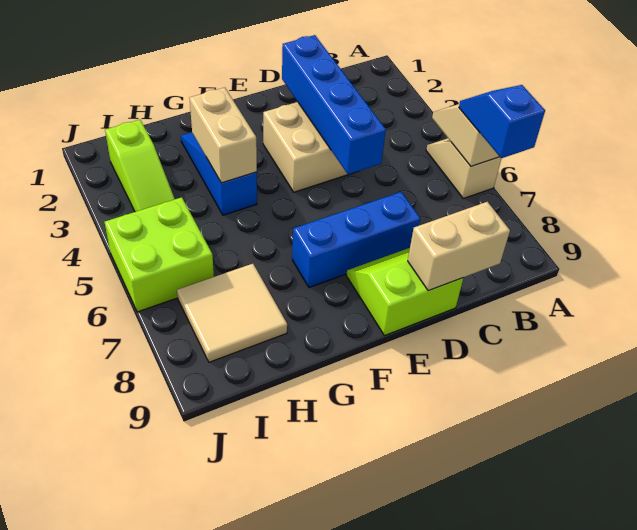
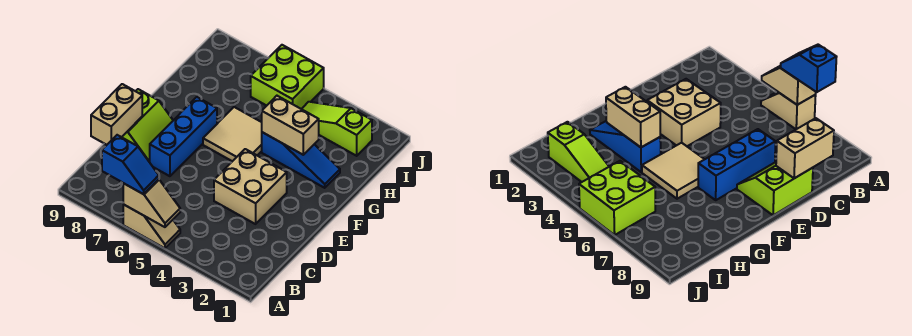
blue 1x4 brick [282,35,386,175] -> none
tan 2x2 tile [177,264,287,362] -> tan 2x2 tile moved to [203,107,262,161]

